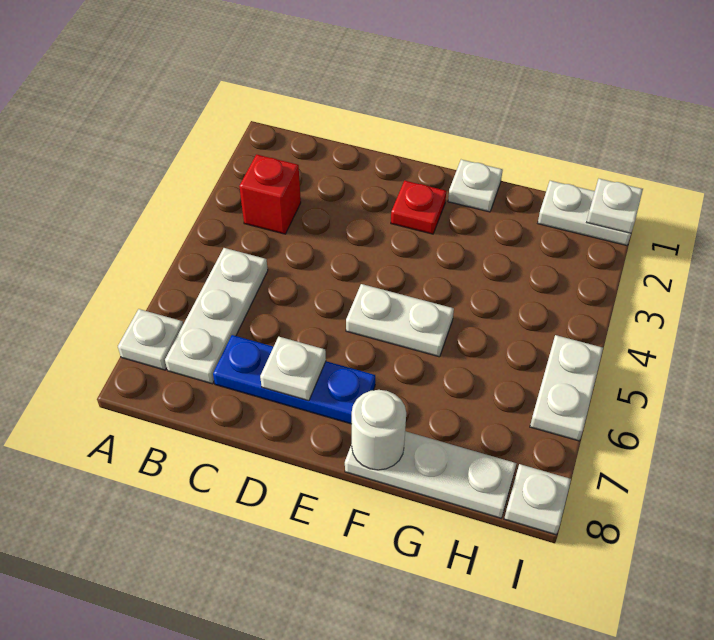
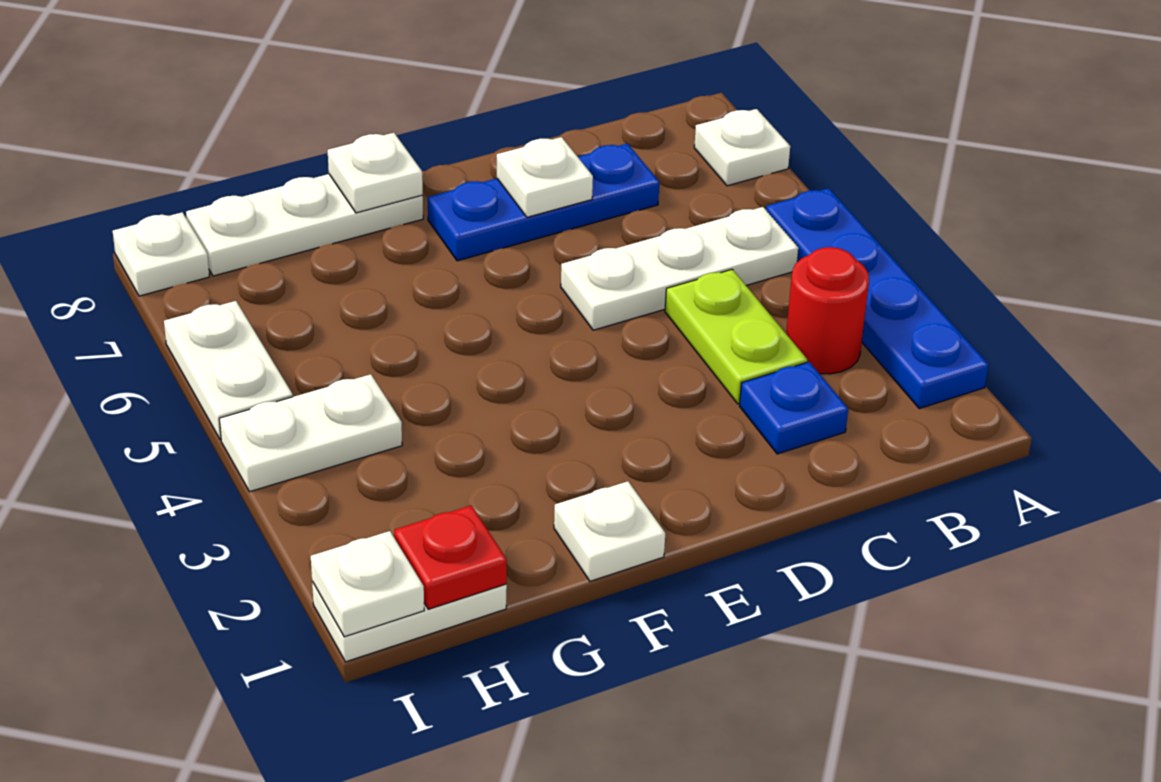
none -> blue 1x4 plate [766,188,989,409]
red 1x1 brick [239,154,301,234] -> red 1x1 round brick [786,247,869,374]
white 1x3 plate [165,248,268,384] -> white 1x3 plate turned to [561,207,798,330]
none -> blue 1x1 plate [740,362,848,454]
none -> lime 1x2 plate [665,269,807,404]
red 1x1 plate [391,181,446,234] -> red 1x1 plate moved to [394,505,507,609]
white 1x2 plate [346,284,454,357] -> white 1x2 plate moved to [219,374,402,492]
white 1x1 round brick [352,390,406,470] -> white 1x1 plate [328,133,423,213]

